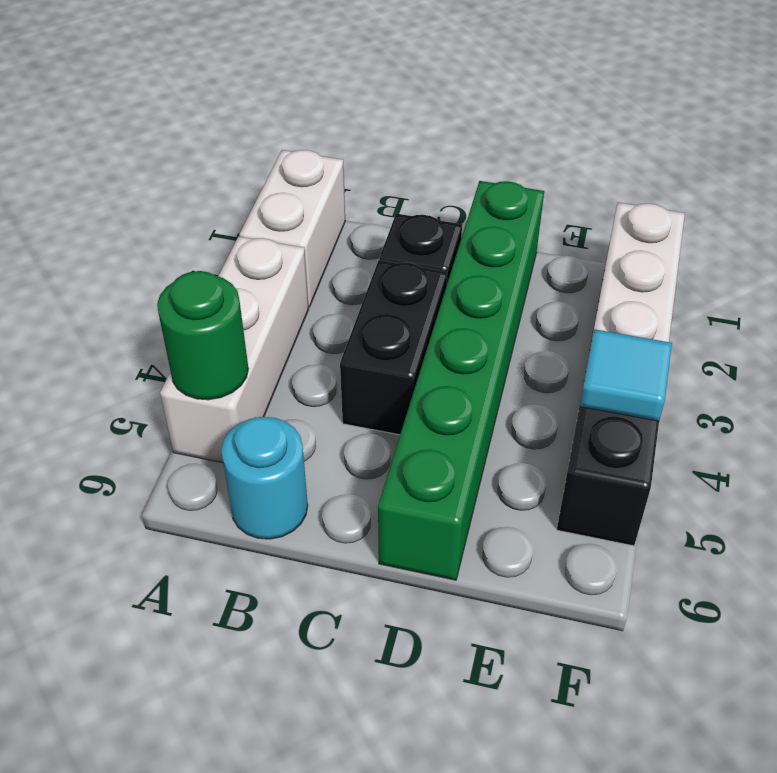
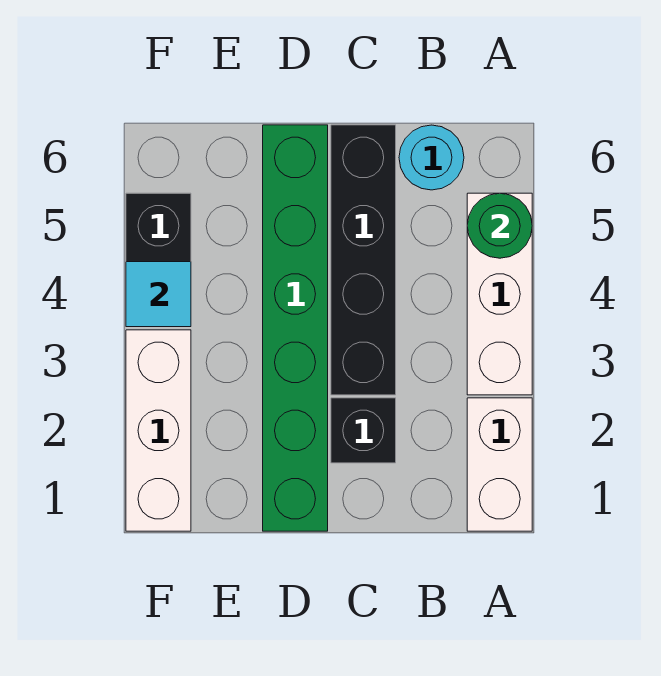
black 1x2 brick [340,260,447,435] -> black 1x4 brick [331,125,396,395]

